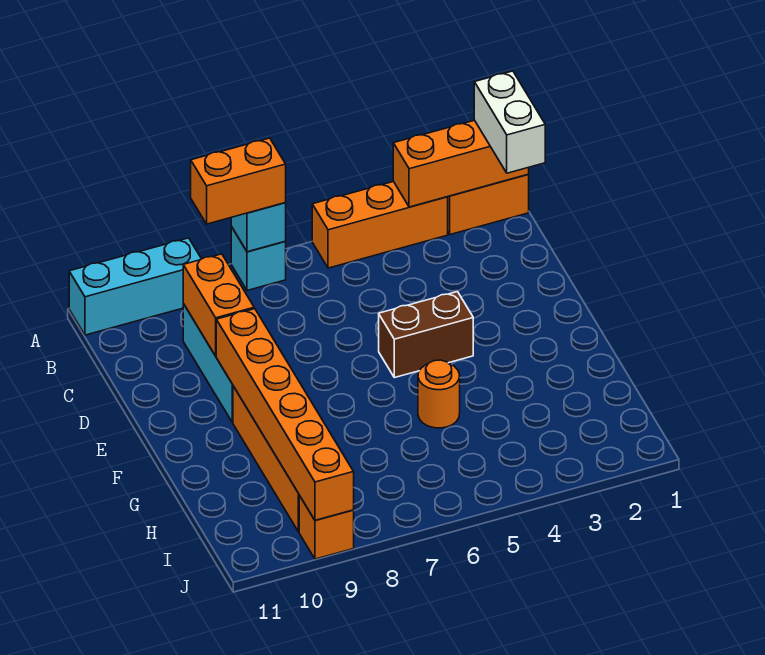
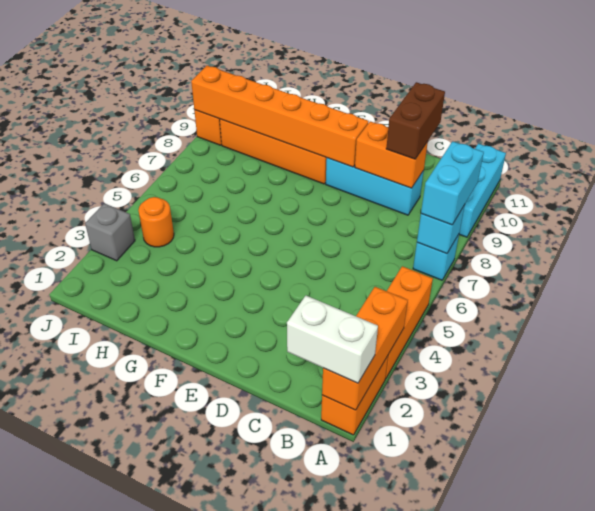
orange 1x2 brick [191,138,286,224] -> cyan 1x2 brick [421,141,484,225]
brown 1x2 brick [379,292,473,378] -> brown 1x2 brick moved to [386,82,445,159]
orange 1x1 round brick [418,360,460,428] -> orange 1x1 round brick moved to [138,197,174,247]
none -> grey 1x1 brick [85,203,135,261]

